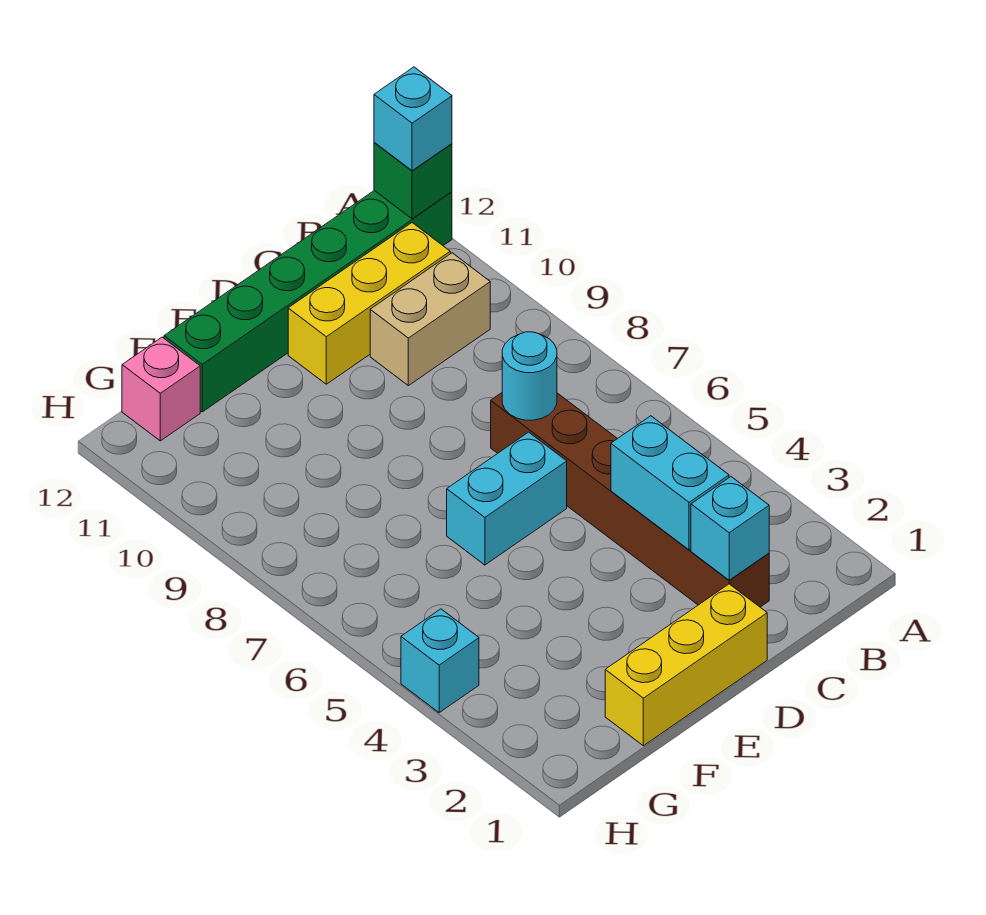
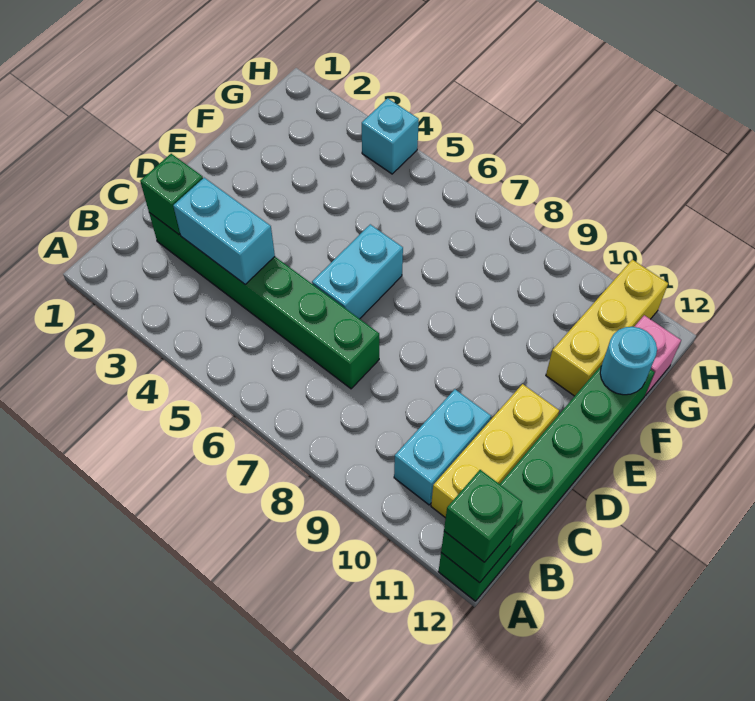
cyan 1x1 brick [374,67,452,171] -> green 1x1 brick [444,470,522,562]
tan 1x2 brick [370,253,490,386] -> cyan 1x2 brick [394,389,491,505]
brown 1x6 brick [491,393,769,607] -> green 1x6 brick [149,213,379,389]
cyan 1x1 brick [691,477,769,580] -> green 1x1 brick [140,154,203,235]
cyan 1x1 round brick [502,332,557,420] -> cyan 1x1 round brick moved to [600,327,657,395]
yellow 1x3 brick [605,584,767,746] -> yellow 1x3 brick moved to [546,260,668,396]

